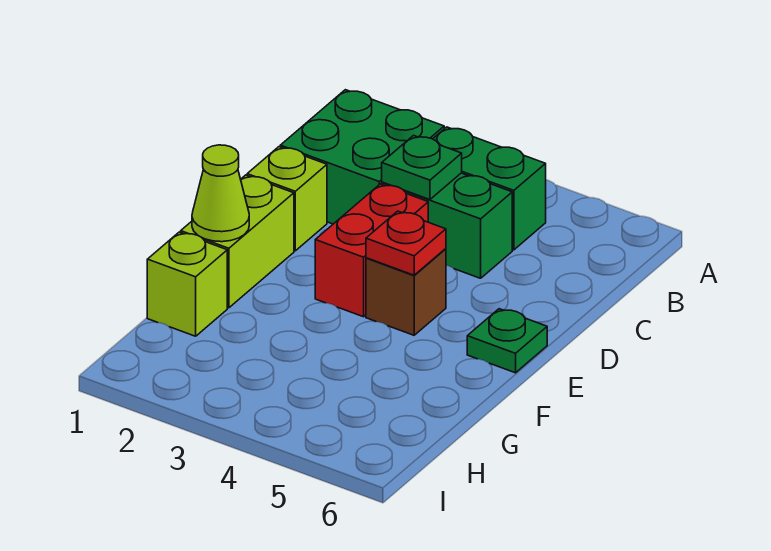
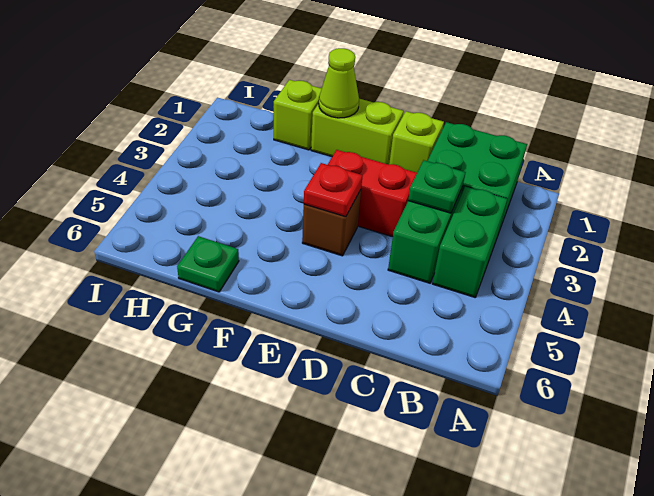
green 1x1 plate [467,309,547,373] -> green 1x1 plate moved to [177,236,239,292]

